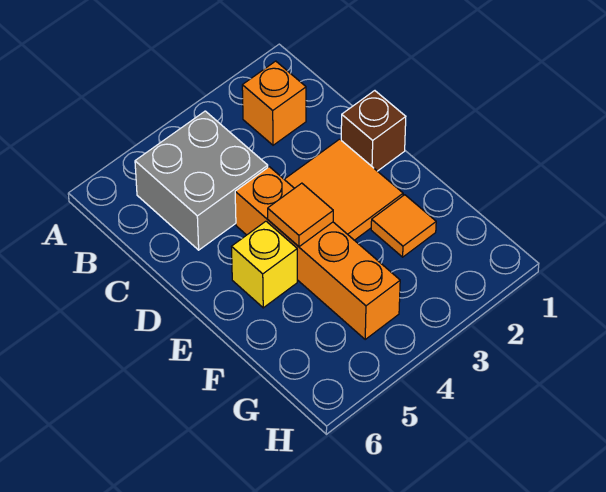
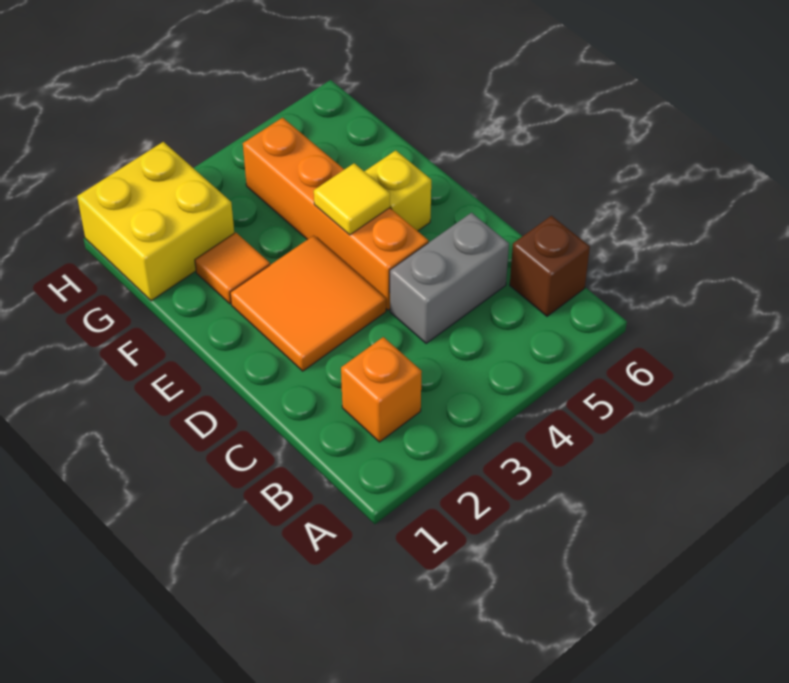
grey 2x2 brick [135,111,268,250] -> grey 1x2 brick [390,213,509,344]
brown 1x1 brick [341,91,406,171] -> brown 1x1 brick moved to [510,216,590,316]
orange 1x1 tile [268,183,333,247] -> yellow 1x1 tile [314,163,390,235]
none -> yellow 2x2 brick [77,142,234,301]

